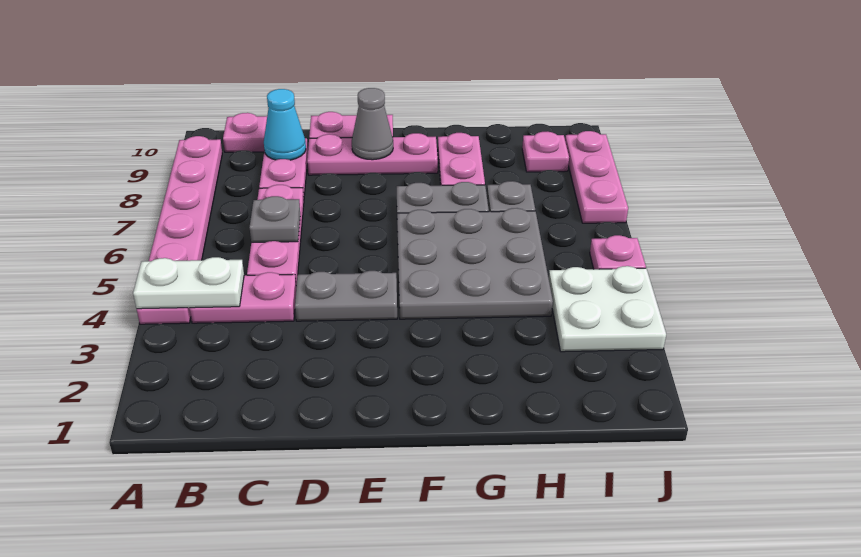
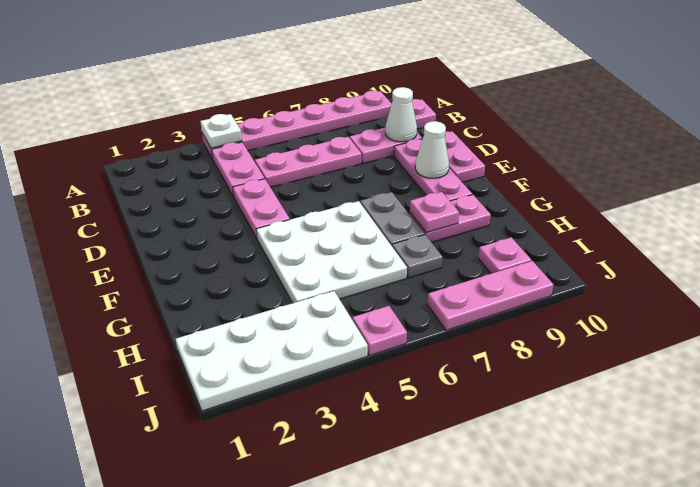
white 1x2 plate [133,257,244,309] -> white 1x1 plate [200,114,242,148]
grey 1x1 plate [250,196,300,242] -> none
cyan 1x1 cone [264,89,306,160] -> white 1x1 cone [385,87,417,142]
grey 1x2 plate [295,271,397,321] -> pink 1x2 plate [233,179,290,238]
grey 1x1 cone [352,88,393,160] -> white 1x1 cone [415,121,449,178]
grey 3x3 plate [397,208,553,319] -> white 3x3 plate [256,201,407,303]
none -> pink 1x1 plate [410,192,459,233]
white 2x2 plate [549,266,666,352] -> white 2x4 plate [176,291,368,411]

